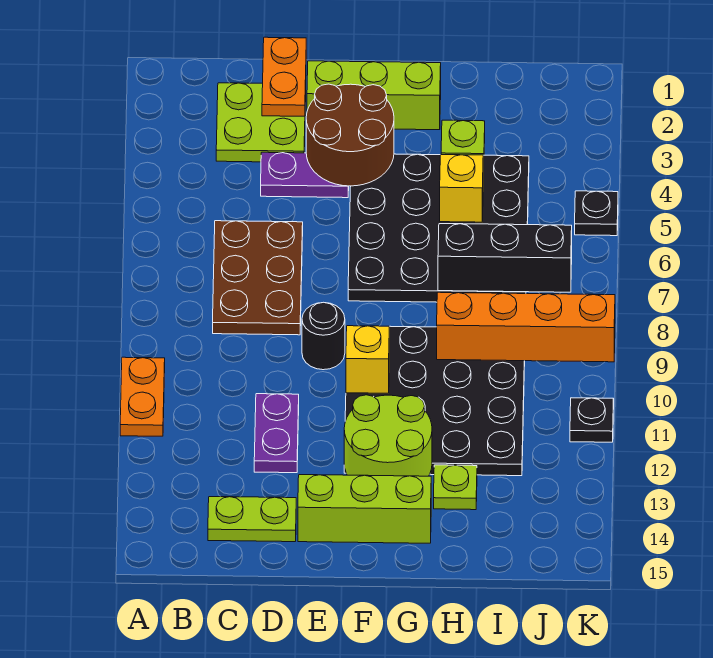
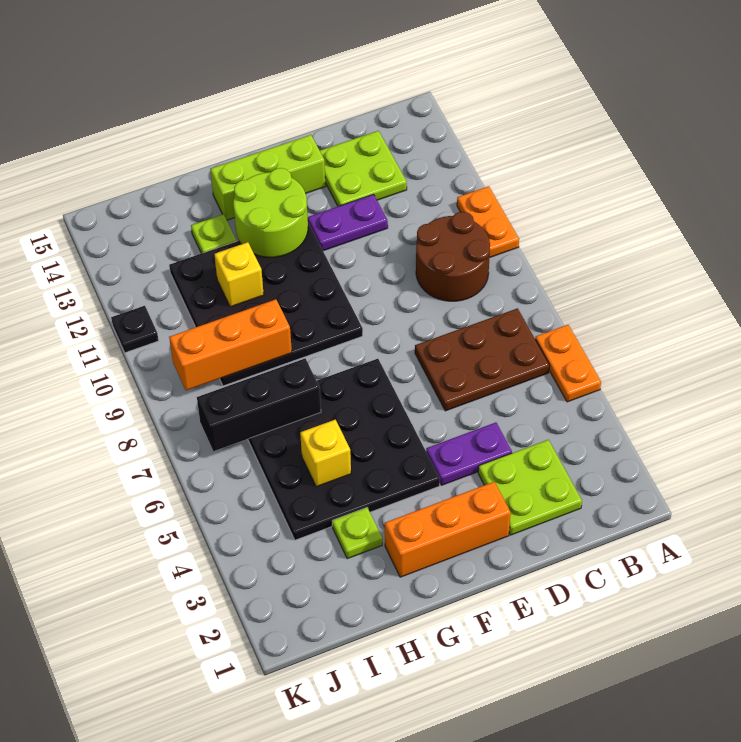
brown 2x3 plate [213,221,303,335] -> brown 2x3 plate turned to [415,308,549,411]
lime 1x2 plate [208,497,296,542] -> lime 2x2 plate [320,131,407,206]
orange 1x2 plate [262,37,306,116] -> orange 1x2 plate moved to [535,325,601,402]
purple 1x2 plate [254,394,299,473] -> purple 1x2 plate turned to [308,194,388,251]
lime 1x3 brick [307,61,441,130] -> orange 1x3 brick [385,482,511,577]
brown 2x2 round brick [306,84,394,186] -> brown 2x2 round brick moved to [416,212,490,301]
black 1x1 round brick [302,302,345,370] -> none
yellow 1x1 brick [346,326,389,393] -> yellow 1x1 brick moved to [214,242,264,307]
orange 1x4 brick [437,292,615,362] -> orange 1x3 brick [169,299,292,390]
black 1x1 plate [575,191,618,236] -> none

